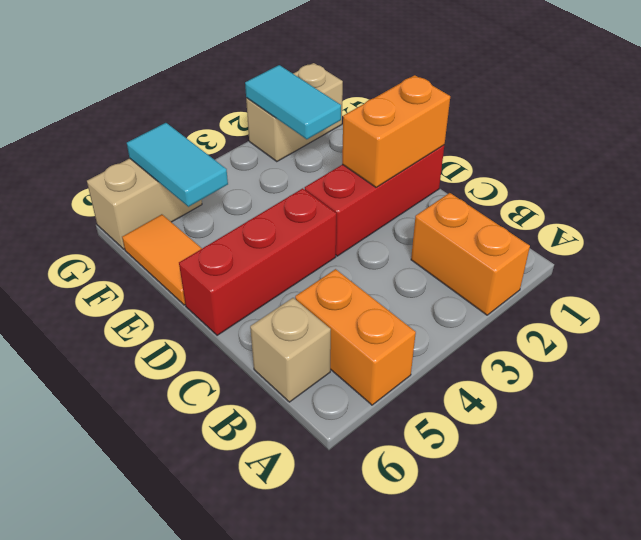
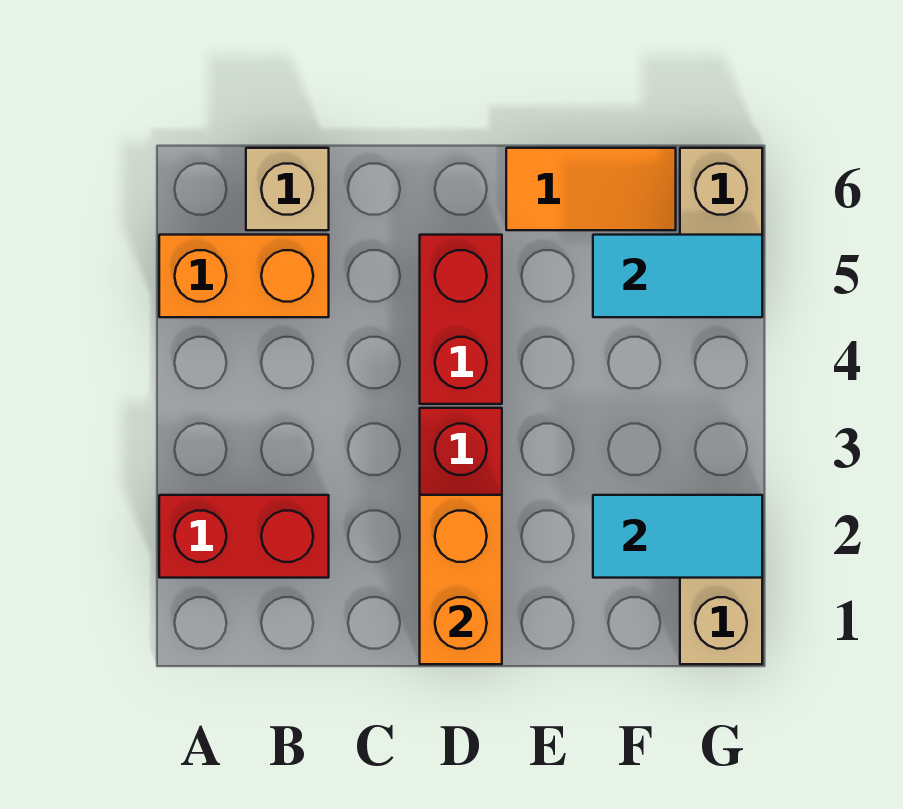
orange 1x2 brick [411,193,530,315] -> red 1x2 brick [159,495,329,578]
red 1x3 brick [179,188,336,335] -> red 1x2 brick [420,235,502,404]

